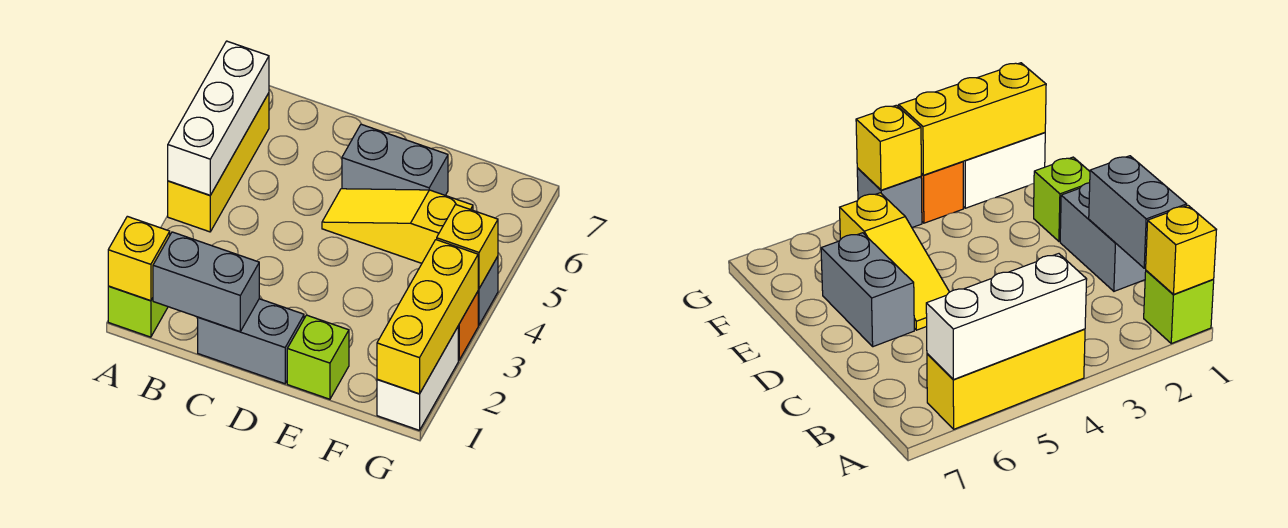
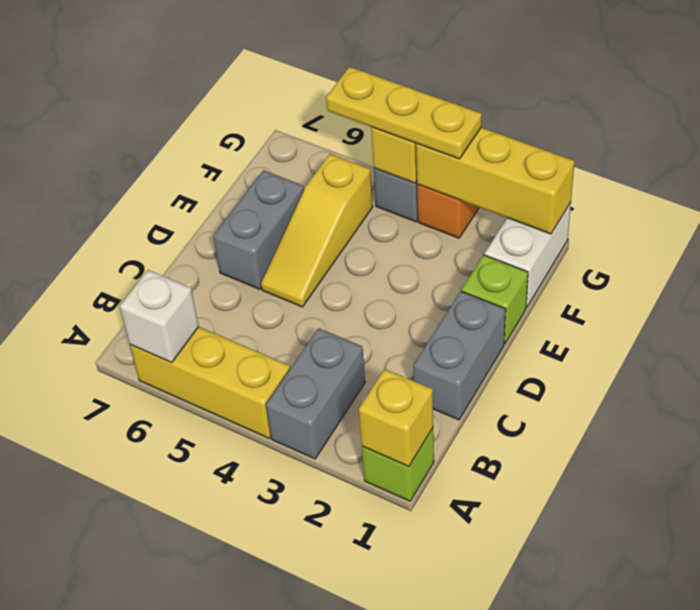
white 1x3 brick [168,41,269,195] -> white 1x1 brick [120,270,199,363]
grey 1x2 brick [153,232,259,332] -> grey 1x2 brick moved to [266,328,365,459]
white 1x2 brick [377,327,458,430] -> white 1x2 brick turned to [485,202,571,307]
none -> yellow 1x3 plate [326,67,482,159]

